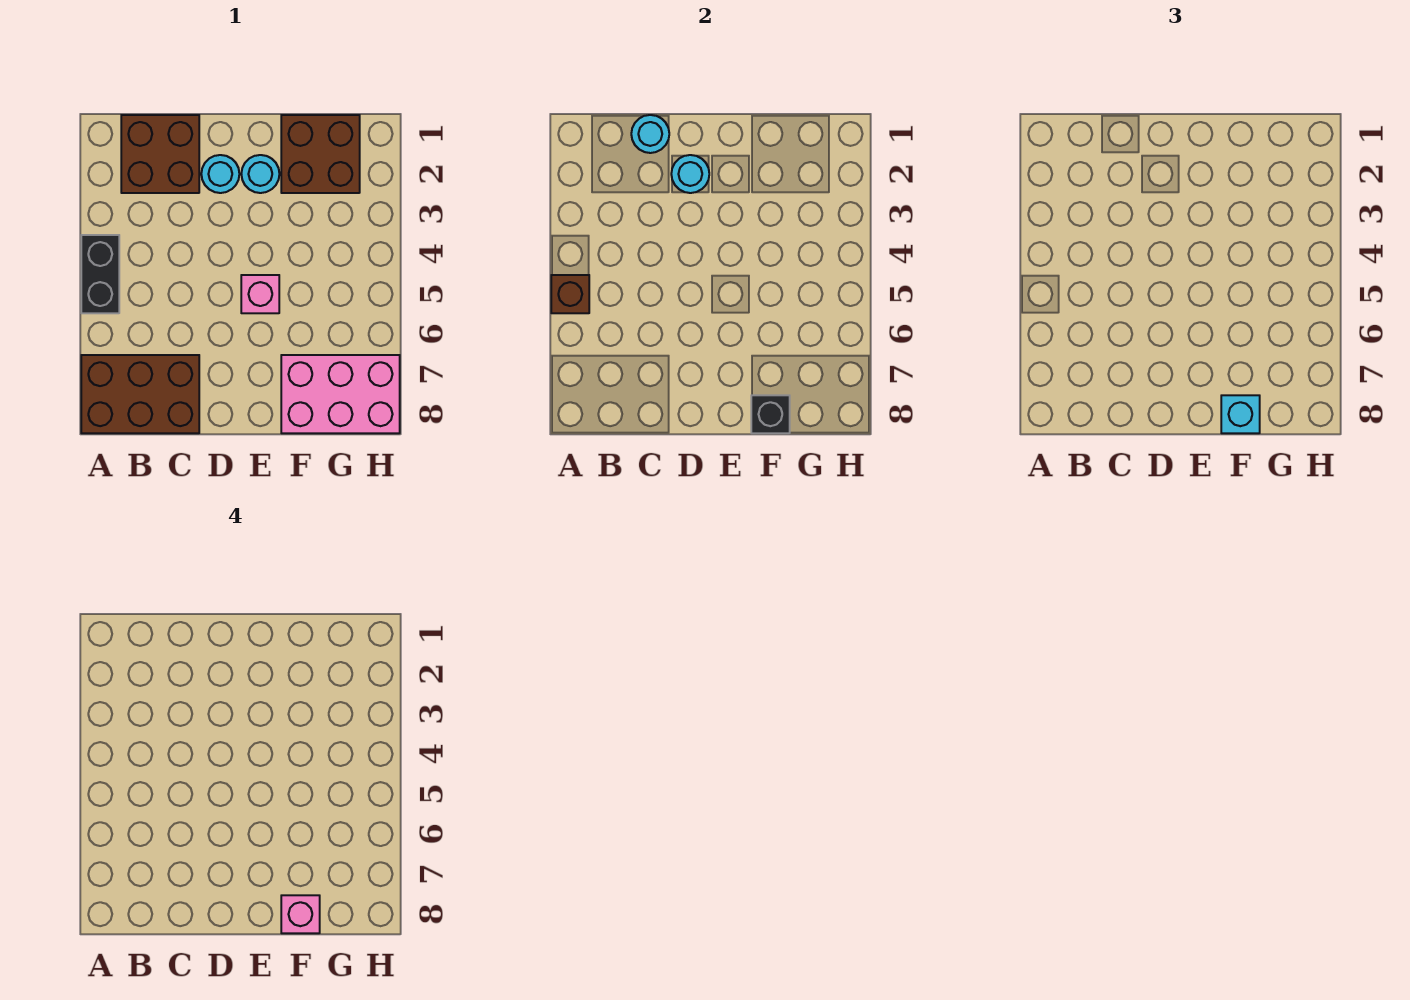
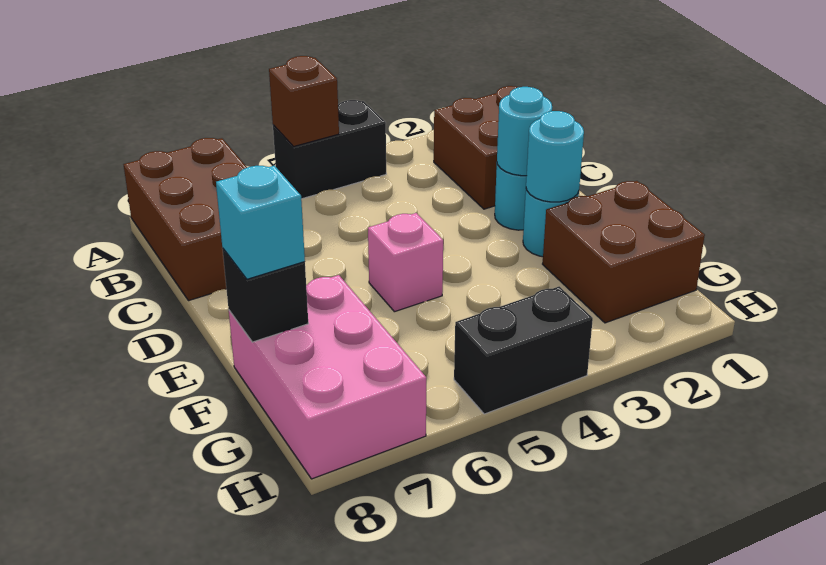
cyan 1x1 round brick [631,115,669,153] -> cyan 1x1 round brick moved to [526,111,584,202]
pink 1x1 brick [281,895,320,933] -> none
none -> black 1x2 brick [454,286,593,414]

